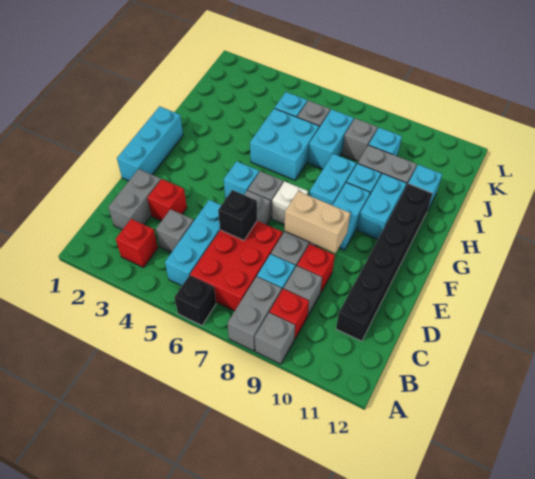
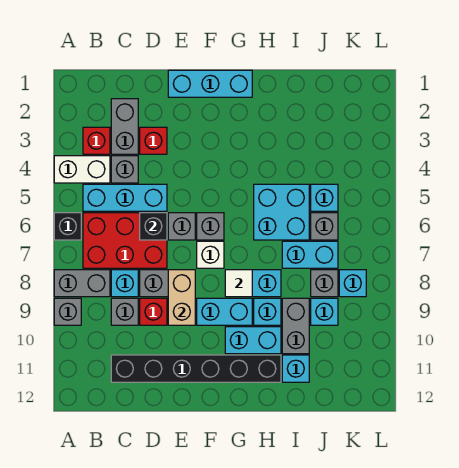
none -> white 1x2 brick [54,156,110,183]
red 1x1 brick [270,289,309,339] -> none
grey 1x2 brick [108,169,161,230] -> grey 1x2 brick turned to [111,99,138,154]
cyan 1x1 brick [224,161,259,198] -> cyan 1x1 brick moved to [339,270,366,297]
none -> white 1x1 tile [225,270,252,297]

